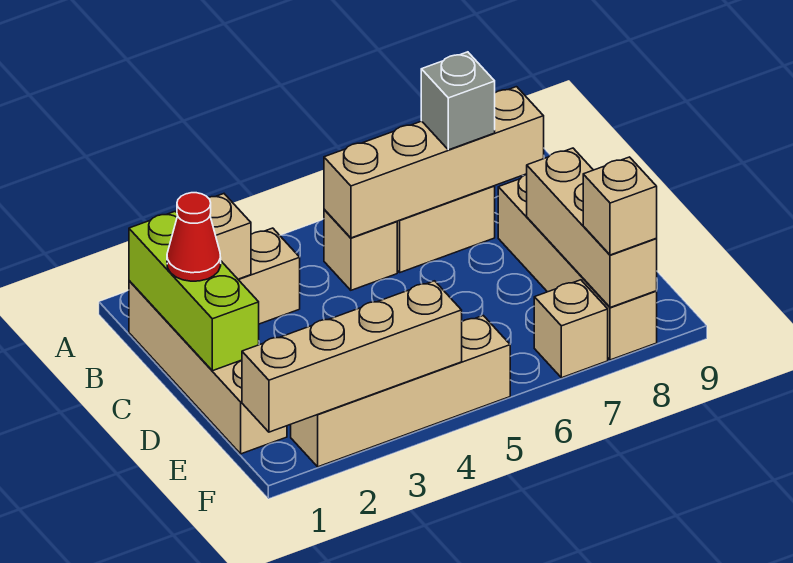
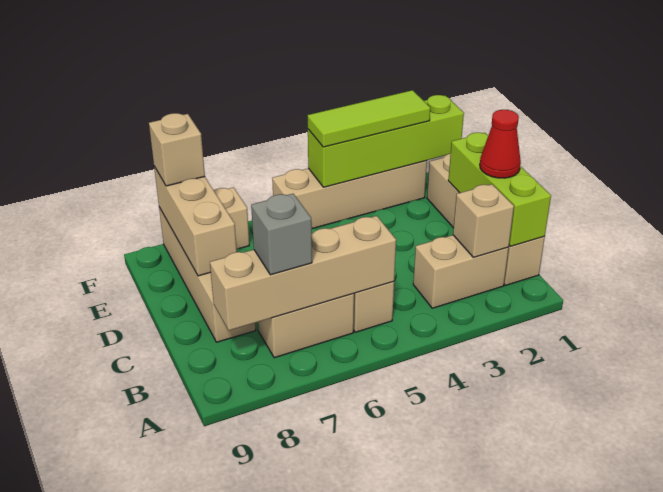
tan 1x4 brick [242,281,462,432] -> lime 1x4 brick [308,95,464,187]
none -> lime 1x3 tile [308,90,430,147]

